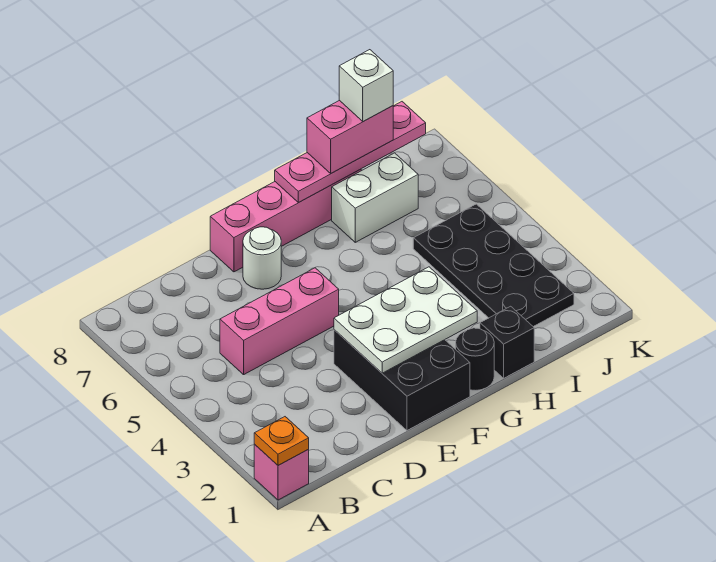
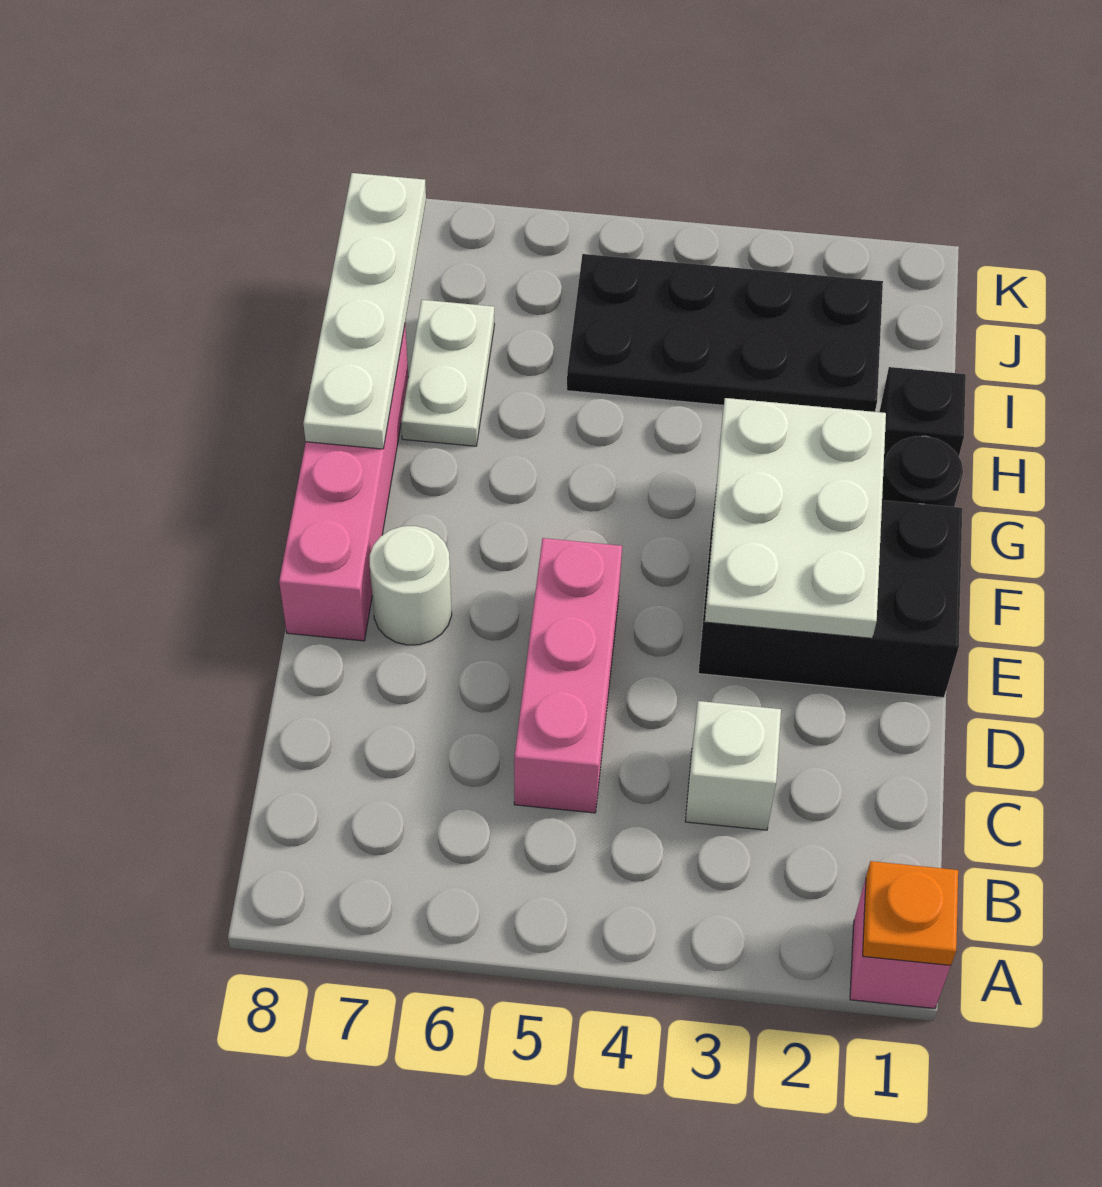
pink 1x4 plate [275,102,426,203] -> white 1x4 plate [303,173,426,449]
white 1x2 brick [332,153,418,242] -> white 1x2 plate [401,300,495,446]
pink 1x2 brick [307,100,393,173] -> none
white 1x1 brick [339,50,393,122] -> white 1x1 brick moved to [685,701,781,830]

